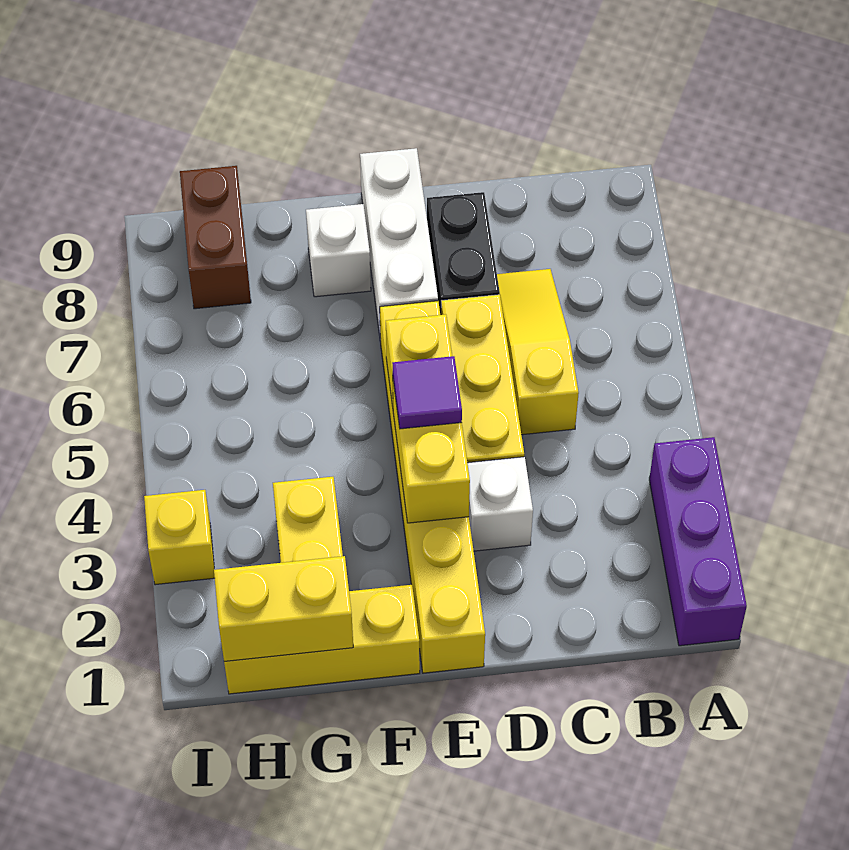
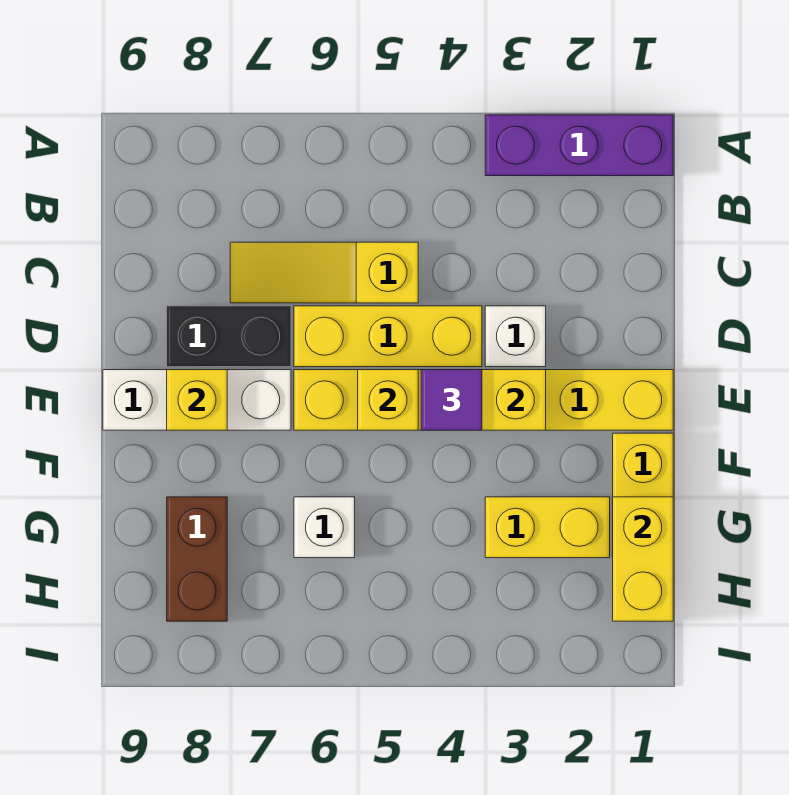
white 1x1 brick [306,204,371,297] -> white 1x1 brick moved to [294,497,355,558]
brown 1x2 brick [180,166,251,309] -> brown 1x2 brick turned to [167,497,227,621]
yellow 1x1 brick [144,490,215,585] -> yellow 1x1 brick moved to [167,370,227,430]

